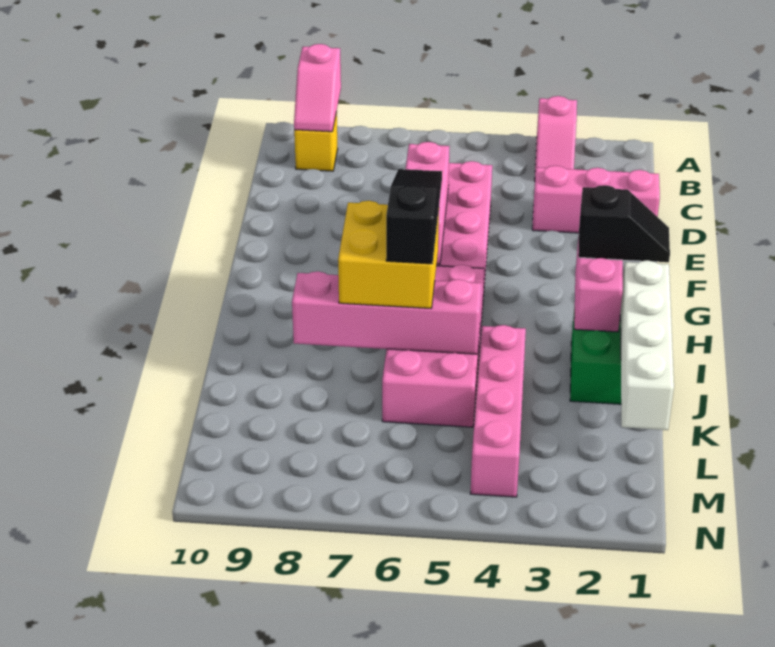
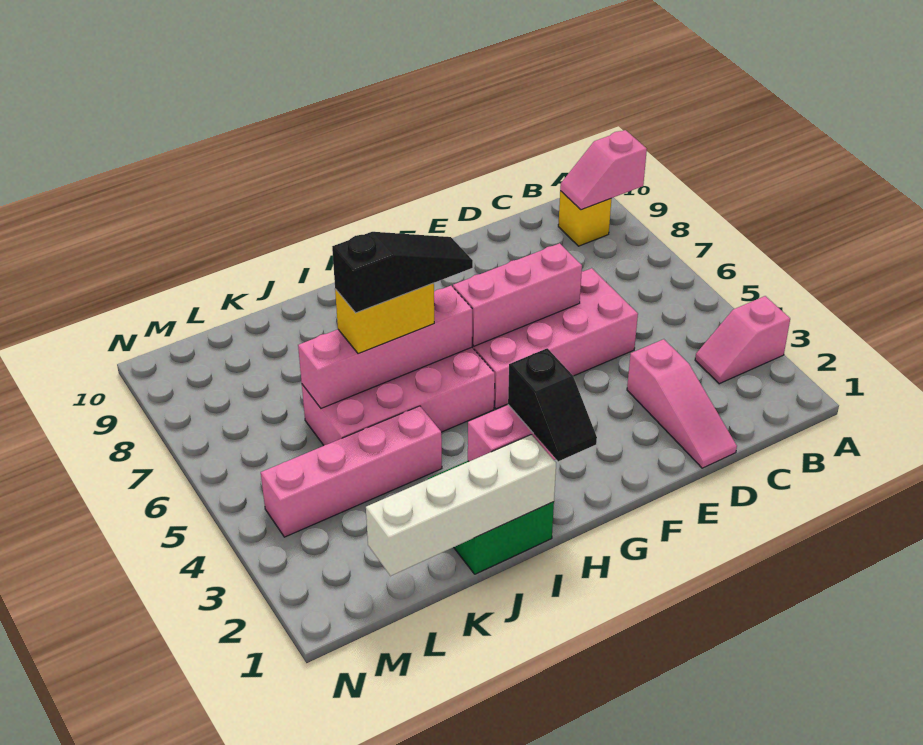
pink 1x3 brick [532,166,660,233] -> pink 1x3 slope [627,339,737,468]
yellow 2x2 brick [338,201,439,308] -> yellow 1x2 brick [335,283,434,354]
pink 1x4 brick [292,271,481,354] -> pink 1x4 brick turned to [298,286,472,408]

